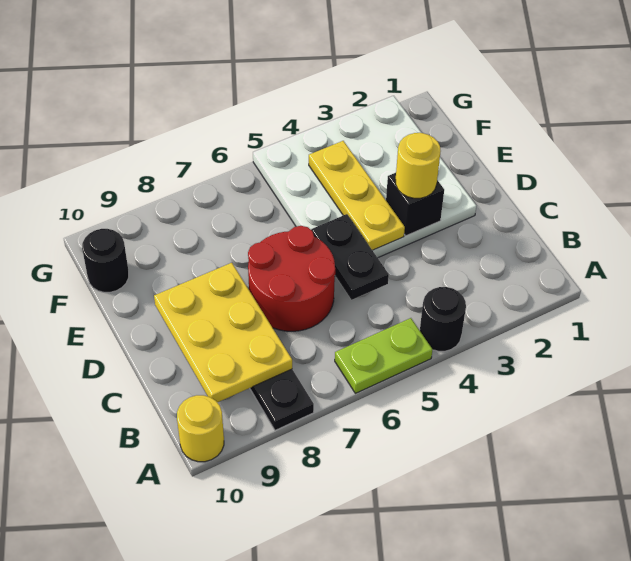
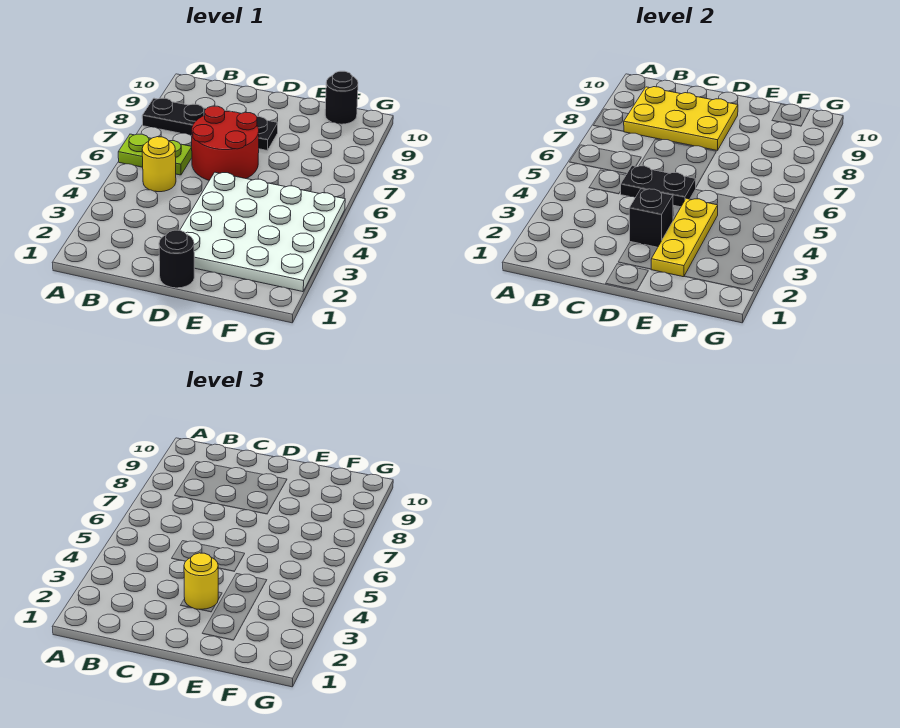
black 1x1 round brick [420,287,466,351] -> black 1x1 round brick moved to [159,230,194,288]
lime 1x2 plate [335,318,432,393] -> lime 1x2 plate turned to [118,134,192,175]
yellow 1x1 round brick [177,395,224,462] -> yellow 1x1 round brick moved to [142,137,176,192]
yellow 1x3 plate [309,141,405,250] -> yellow 1x3 plate turned to [651,198,718,277]

